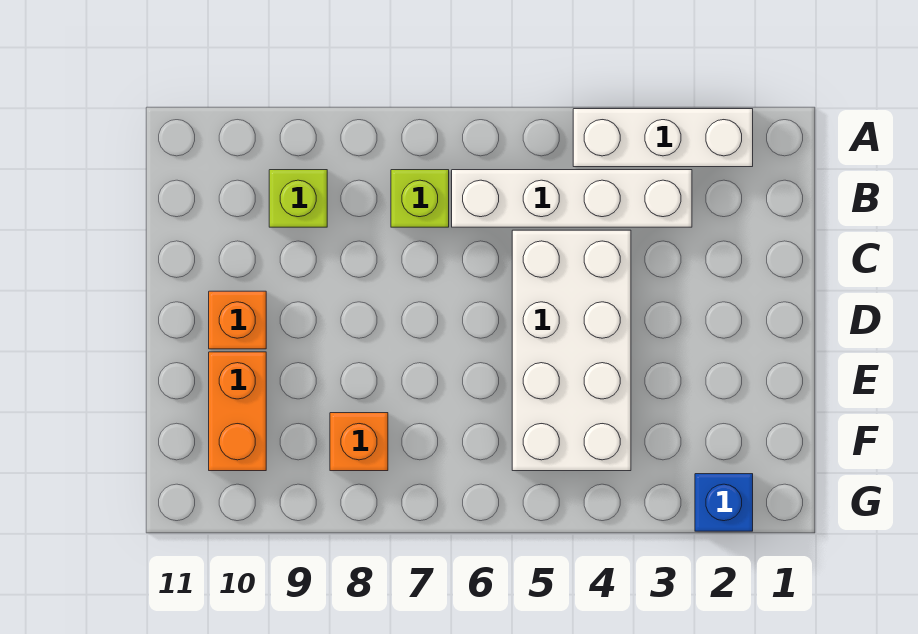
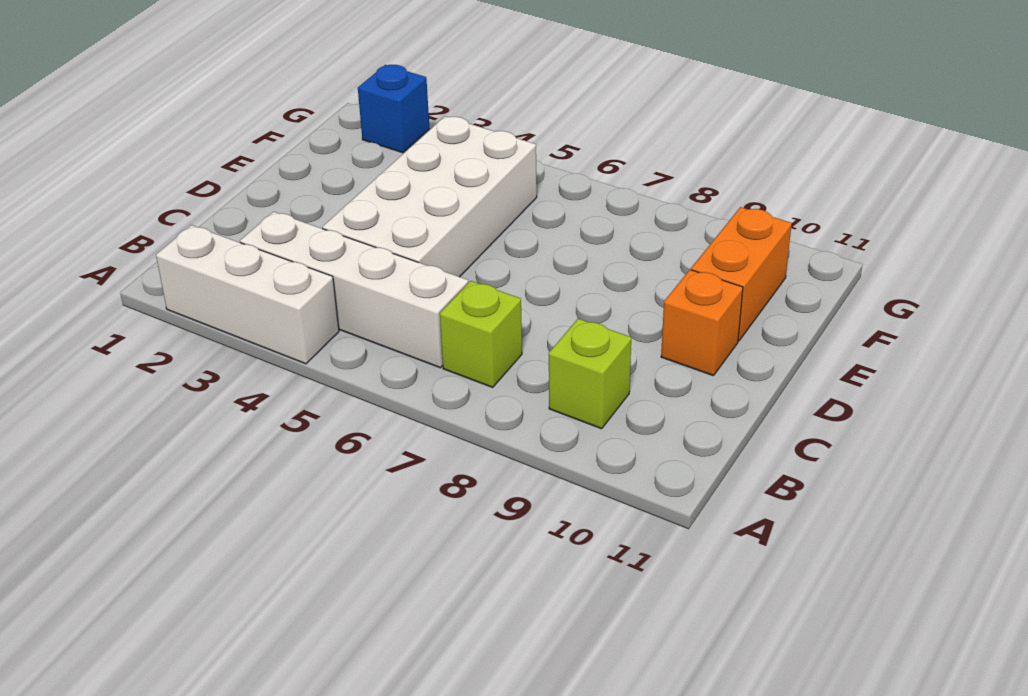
orange 1x1 brick [330,413,388,471] -> none

